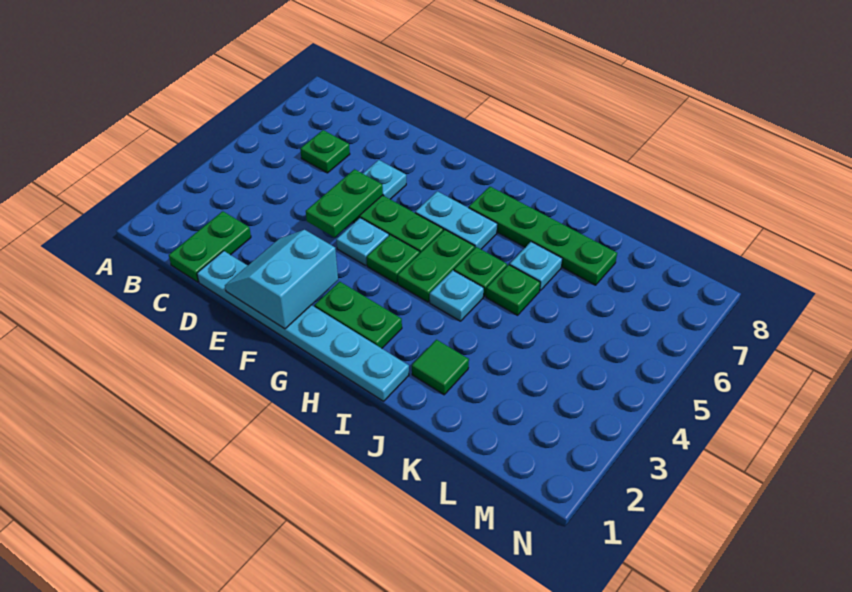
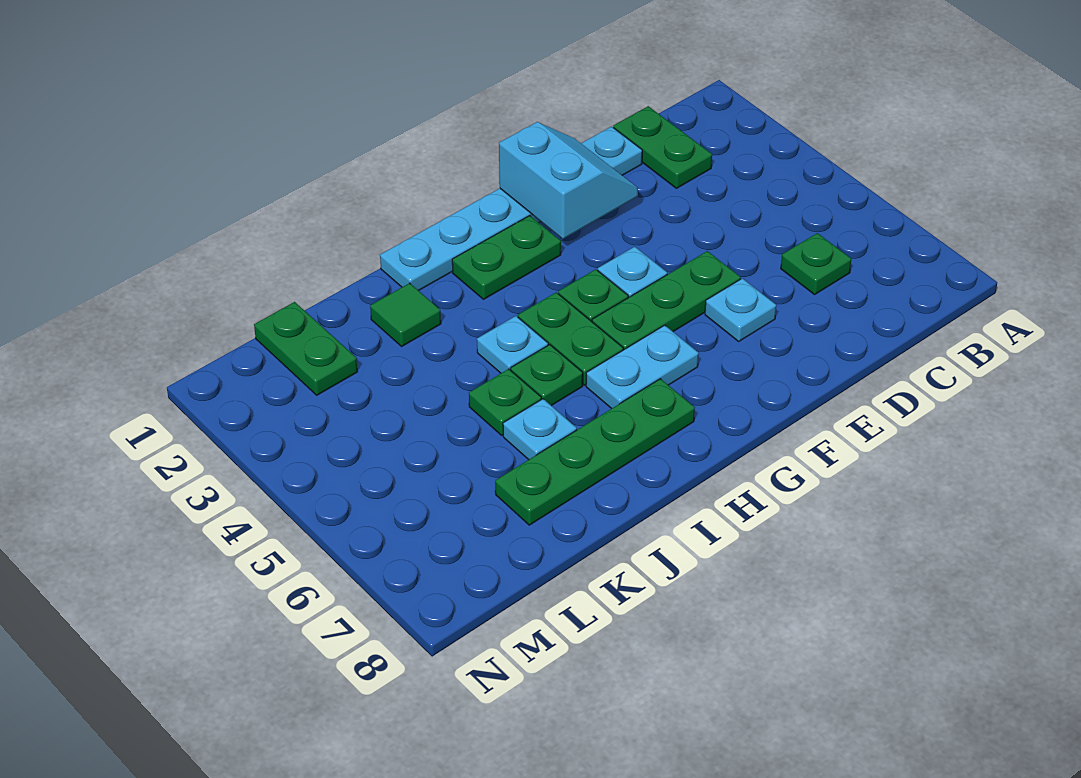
green 1x2 plate [306,169,383,238] -> green 1x2 plate moved to [254,302,357,395]

